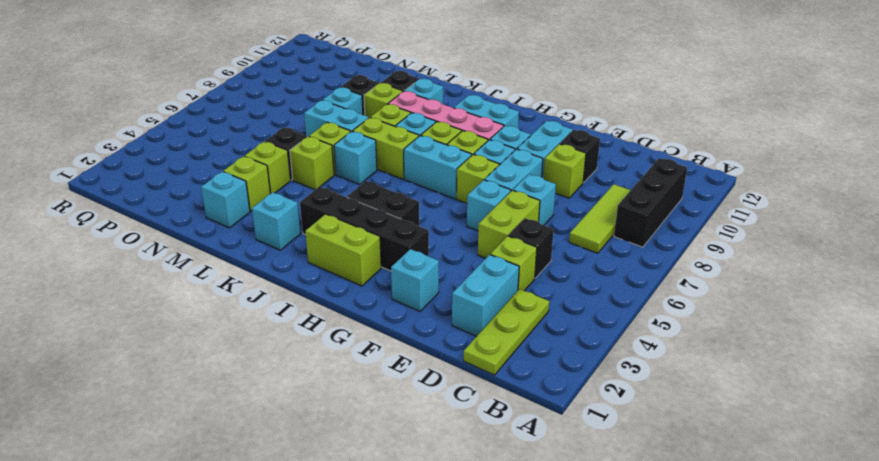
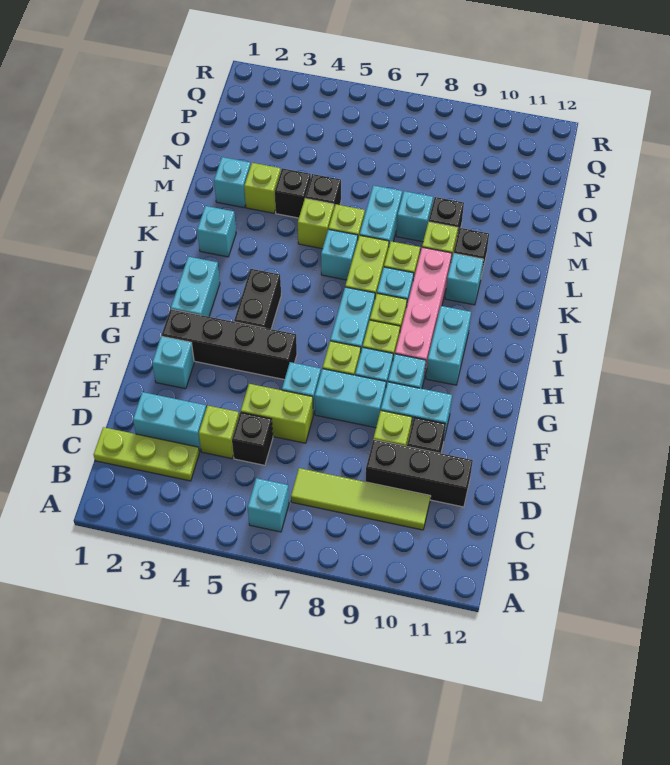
black 1x3 brick [614,158,687,247] -> black 1x3 brick moved to [365,440,473,507]
lime 1x3 tile [569,184,631,253] -> lime 1x4 tile [291,468,431,530]
cyan 1x1 brick [513,174,556,225] -> cyan 1x1 brick moved to [248,478,289,532]
black 1x4 brick [300,187,429,271] -> black 1x4 brick turned to [162,309,297,380]
lime 1x2 brick [305,214,381,286] -> cyan 1x2 brick [171,257,220,317]
lime 1x1 brick [245,141,291,194] -> black 1x1 brick [275,168,311,218]

